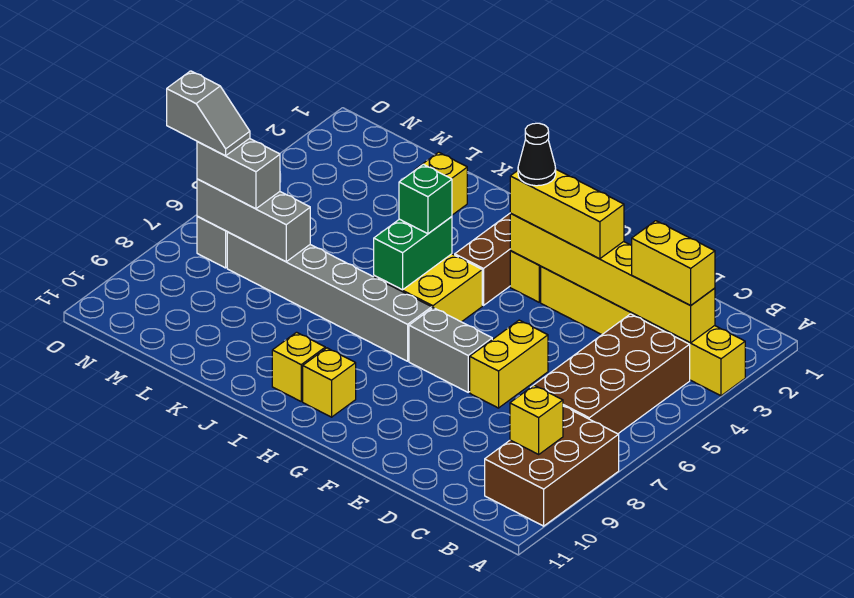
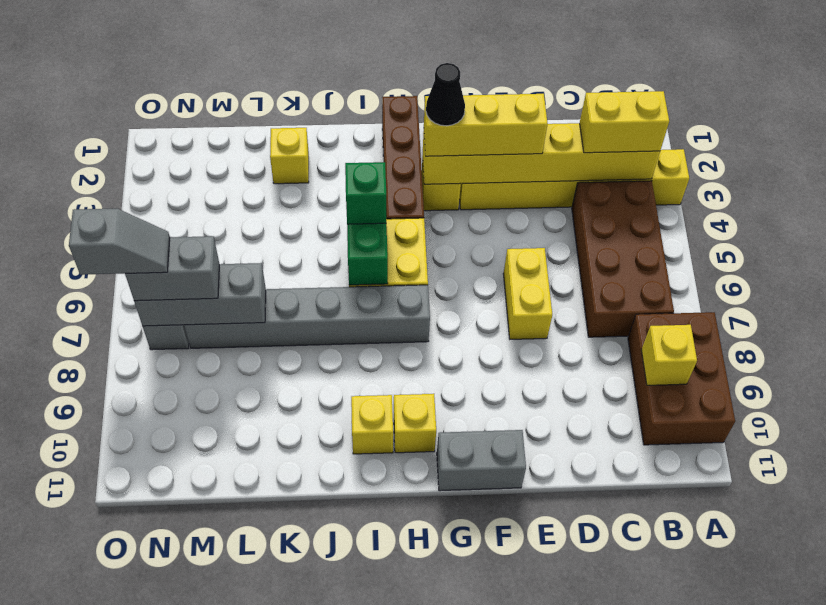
grey 1x2 brick [409,308,492,392] -> grey 1x2 brick moved to [437,430,526,491]

